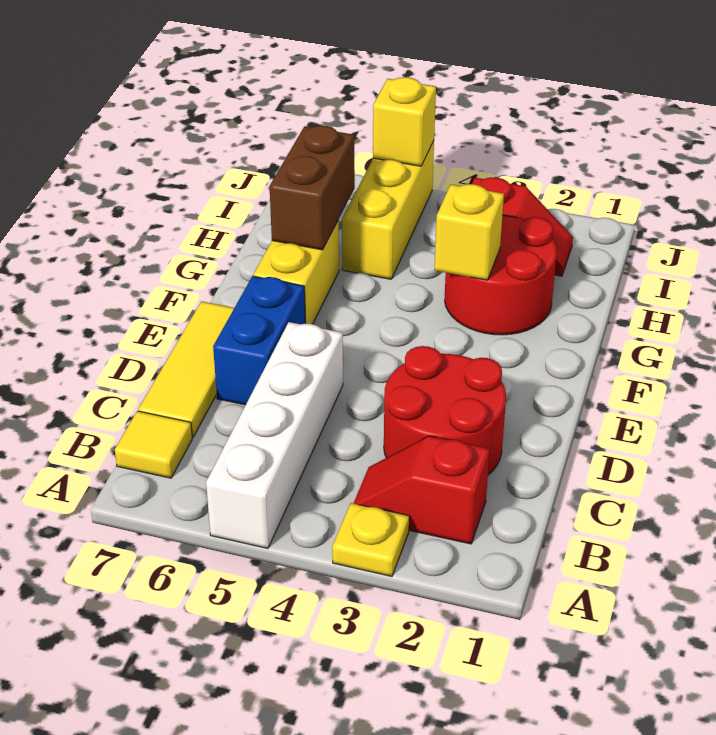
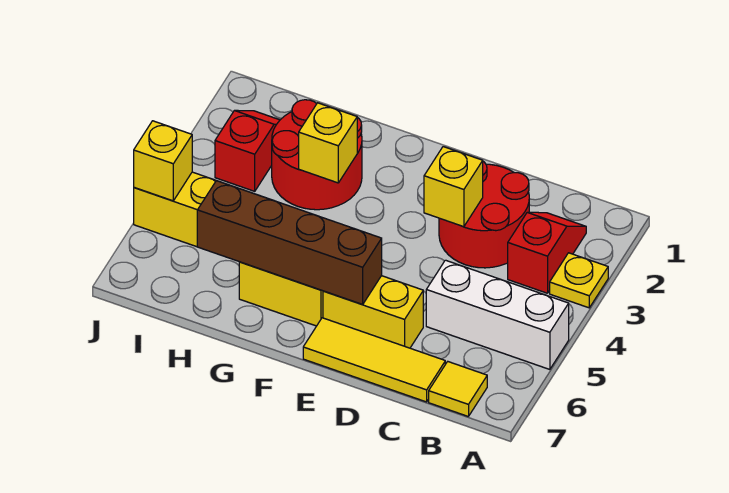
white 1x4 brick [206,322,343,548] -> white 1x3 brick [426,260,569,369]
red 1x2 slope [354,436,490,544] -> red 1x2 slope turned to [508,212,586,293]
none -> yellow 1x1 brick [424,147,483,227]
blue 1x2 brick [213,276,305,405] -> yellow 1x2 brick [323,276,423,348]
brown 1x2 brick [270,125,355,250] -> brown 1x4 brick [197,181,382,305]

